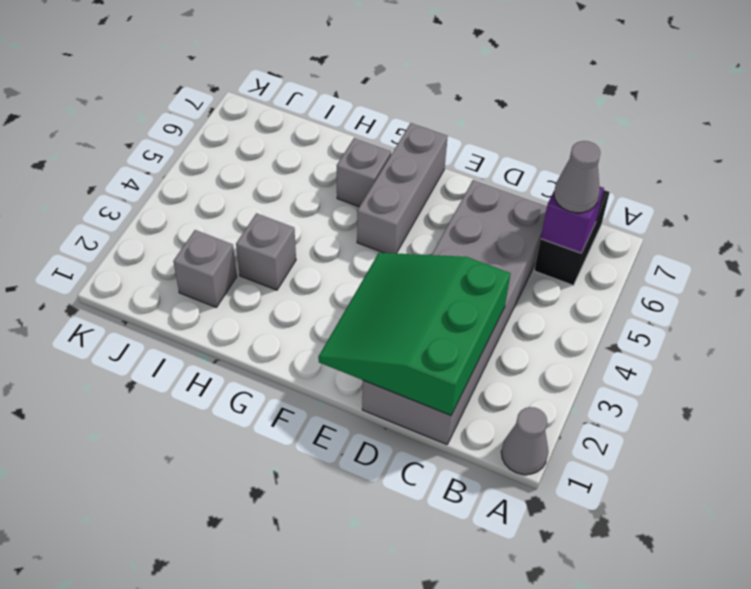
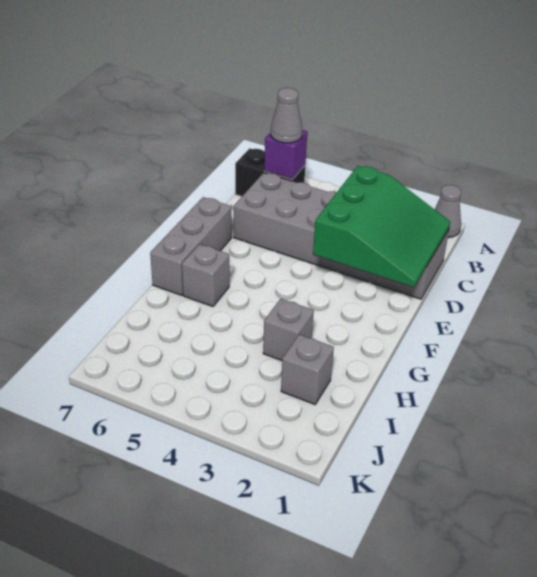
green 3x3 slope [318,253,511,415] -> green 3x3 slope turned to [313,166,450,287]
grey 1x3 brick [357,123,448,254] -> grey 1x3 brick turned to [150,197,232,295]

